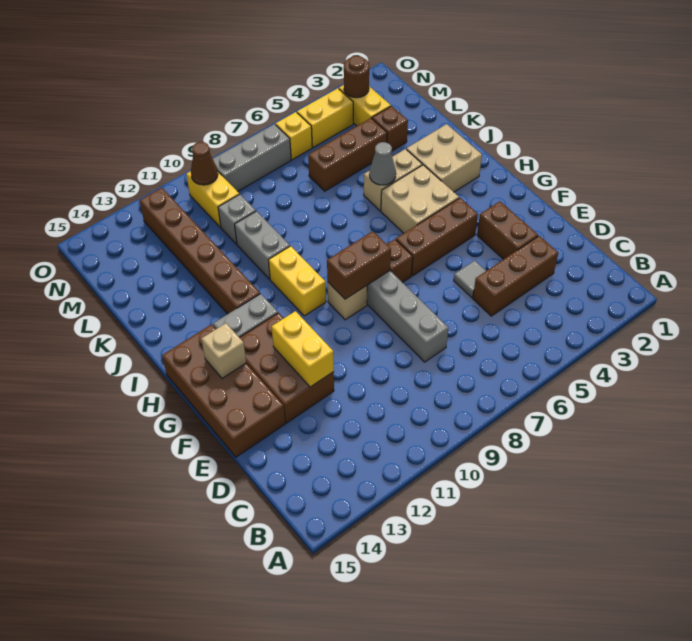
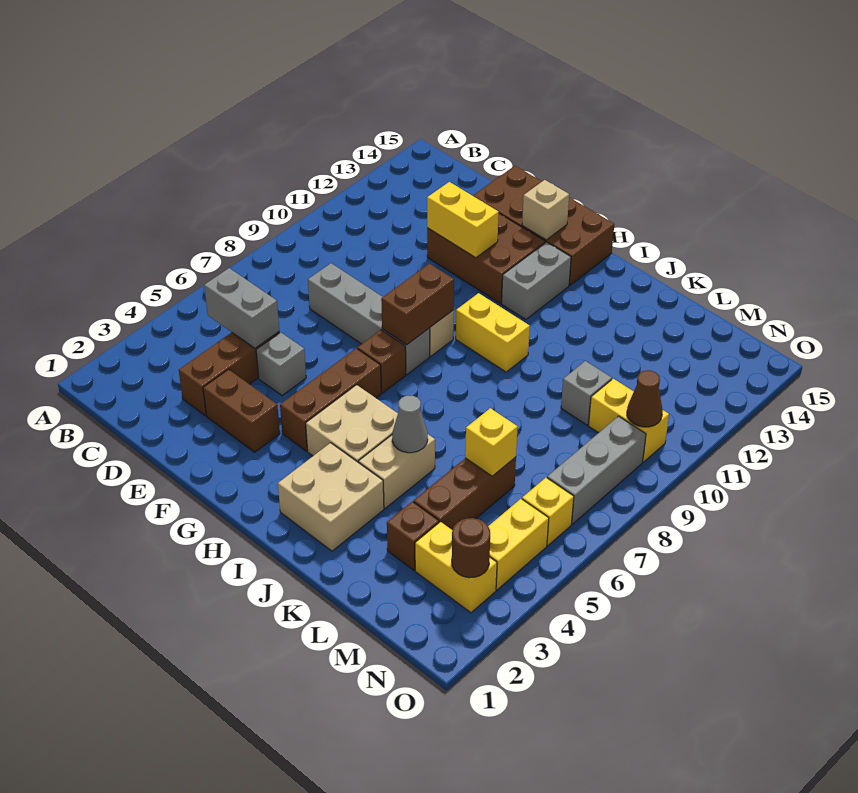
grey 1x1 tile [454,261,486,298] -> grey 1x1 brick [256,332,306,396]
brown 1x6 brick [139,188,260,314] -> none
grey 1x2 brick [235,211,290,279] -> grey 1x2 brick moved to [204,268,279,348]
none -> yellow 1x1 brick [465,408,518,476]

